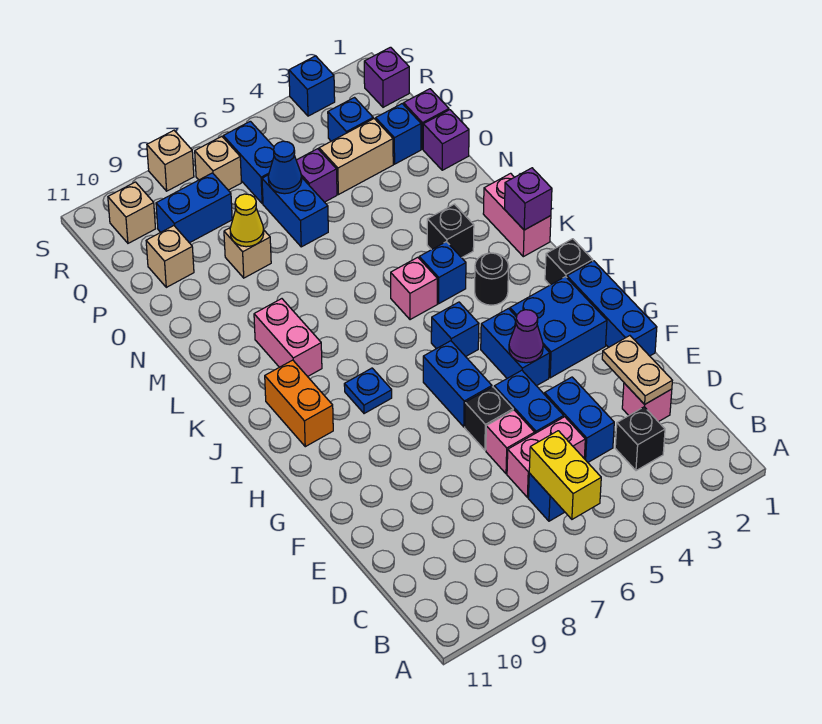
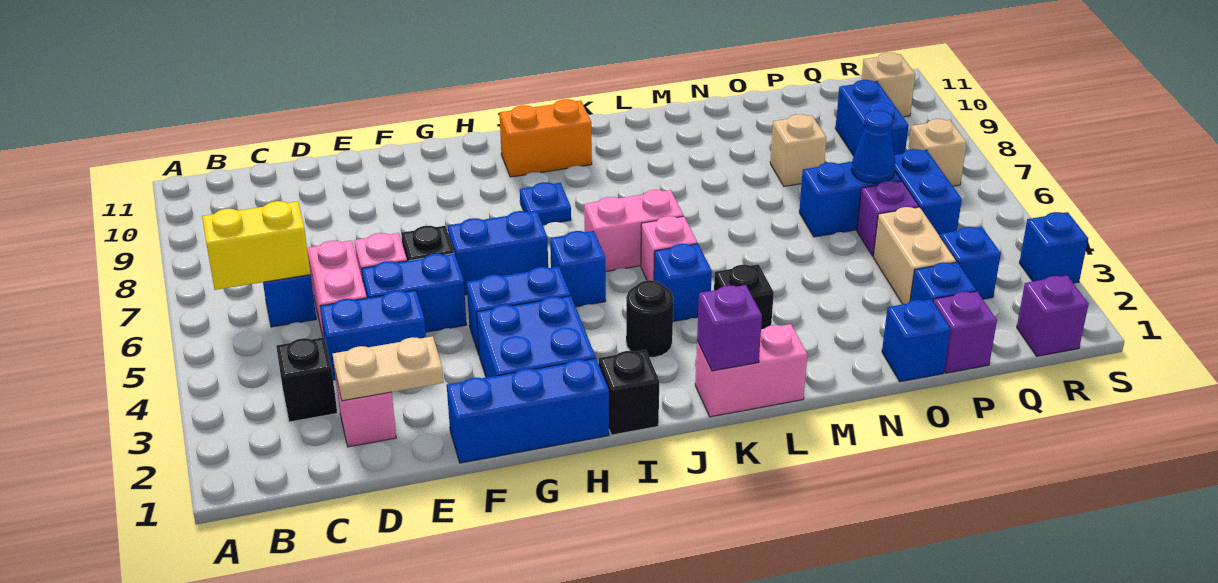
purple 1x1 cone [509,310,543,363] -> none
pink 1x2 brick [254,299,322,377] -> pink 1x2 brick moved to [584,190,684,271]
purple 1x1 brick [423,110,469,170] -> blue 1x1 brick [882,299,950,382]
yellow 1x1 cone [230,194,264,247] -> none
tan 1x1 brick [146,226,194,287] -> none
blue 1x2 brick [223,121,274,203] -> blue 1x2 brick turned to [894,149,962,236]
tan 1x1 brick [147,130,194,191] -> none

